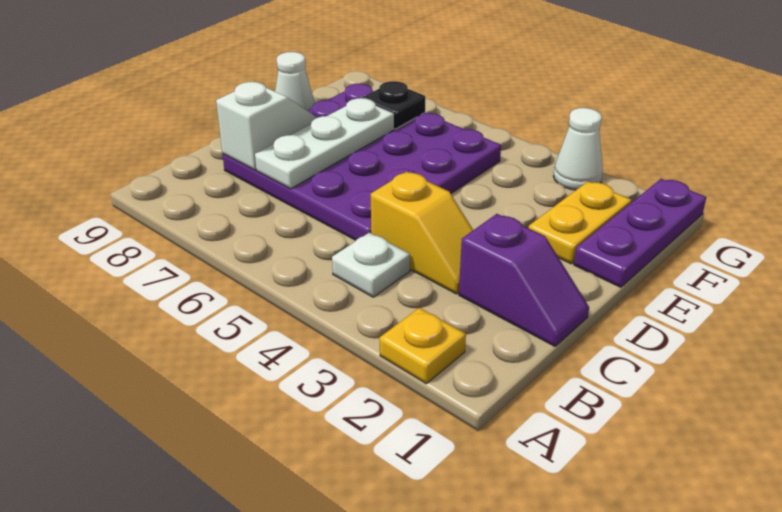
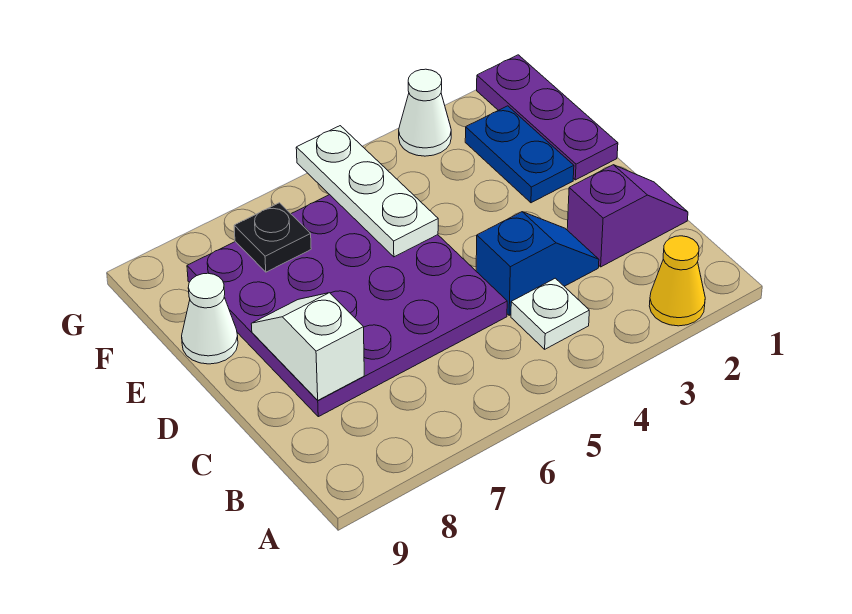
yellow 1x1 plate [380,308,466,384] -> yellow 1x1 cone [649,236,705,326]
yellow 1x2 slope [371,172,473,294] -> blue 1x2 slope [476,212,599,315]
white 1x3 plate [255,98,394,189] -> white 1x3 plate moved to [296,126,438,257]
yellow 1x2 plate [529,181,632,264] -> blue 1x2 plate [465,106,574,203]

